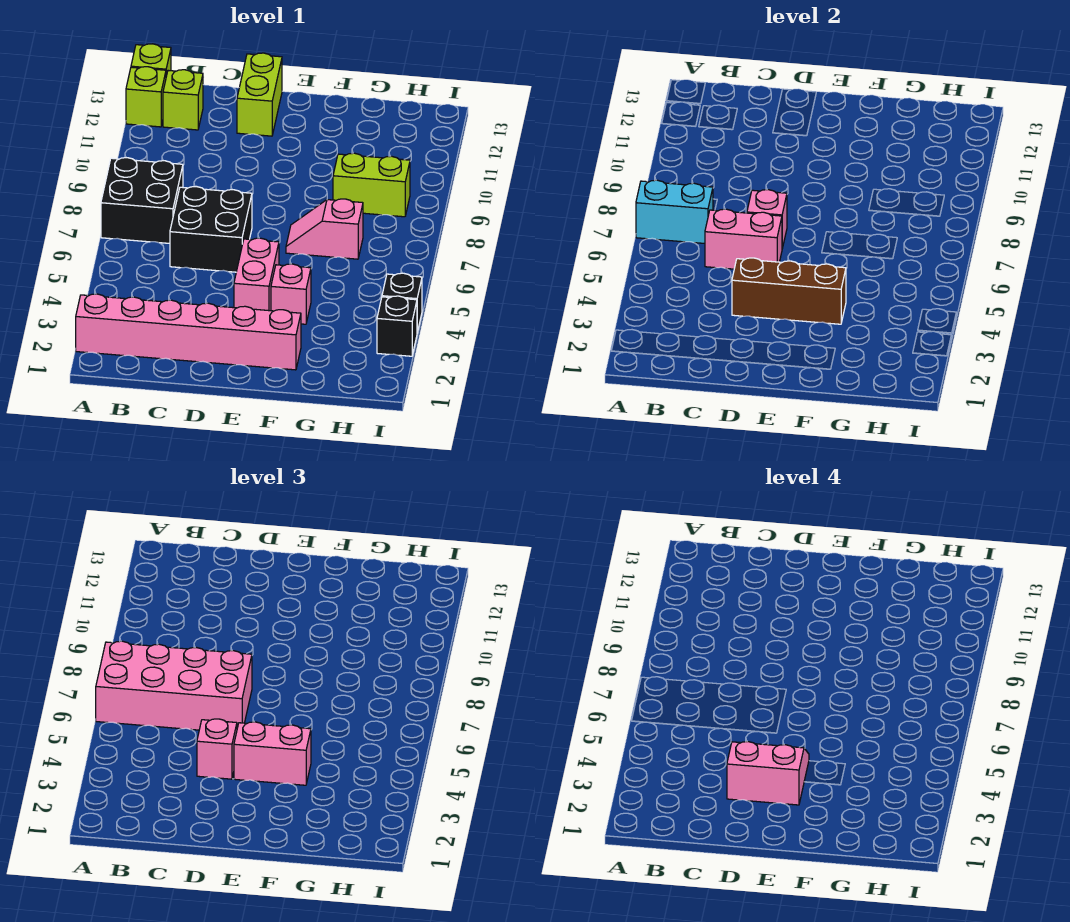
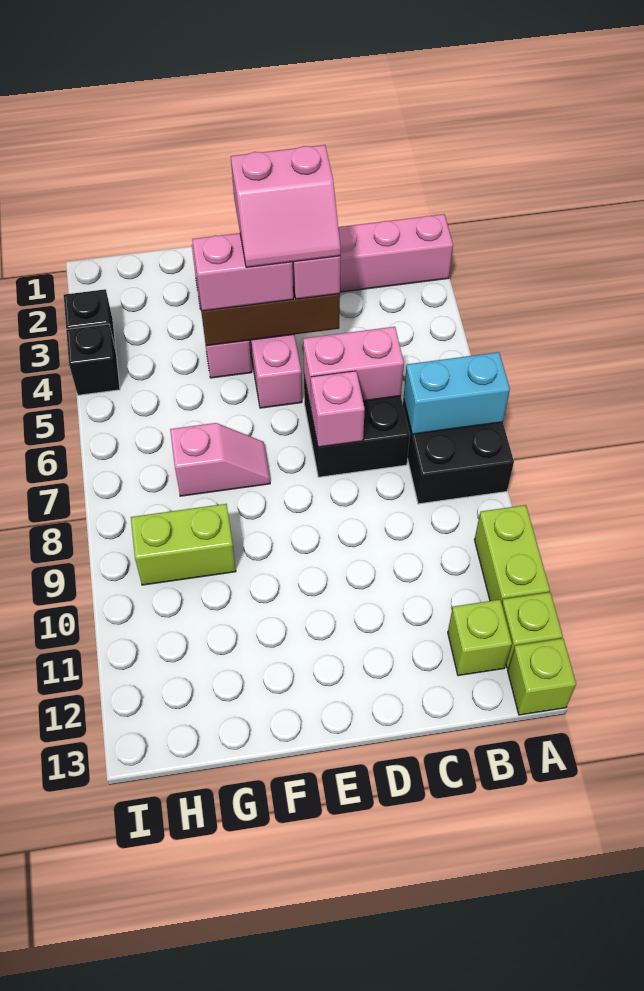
pink 2x4 brick [96,641,252,730] -> none
lime 1x2 brick [237,53,282,136] -> lime 1x2 brick moved to [475,505,550,603]

